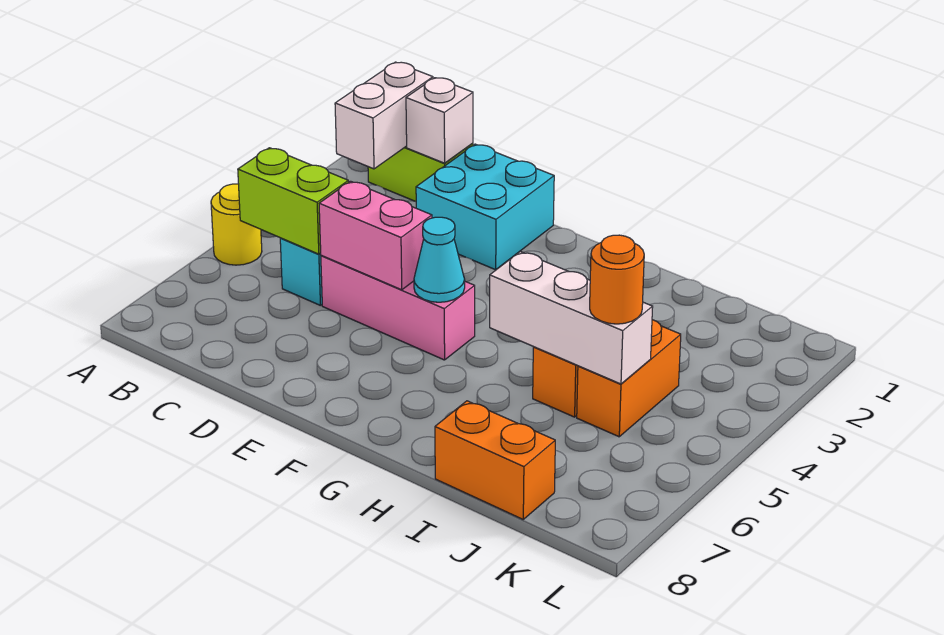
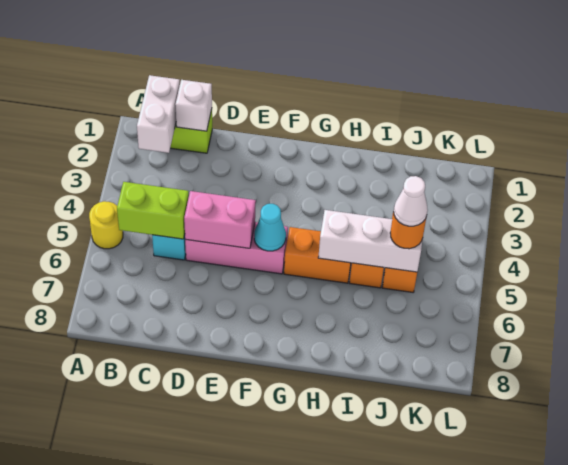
cyan 2x2 brick [416,144,554,270] -> none
orange 1x2 brick [435,401,555,519] -> orange 1x2 brick moved to [284,227,351,283]
none -> white 1x1 cone [394,176,428,226]

